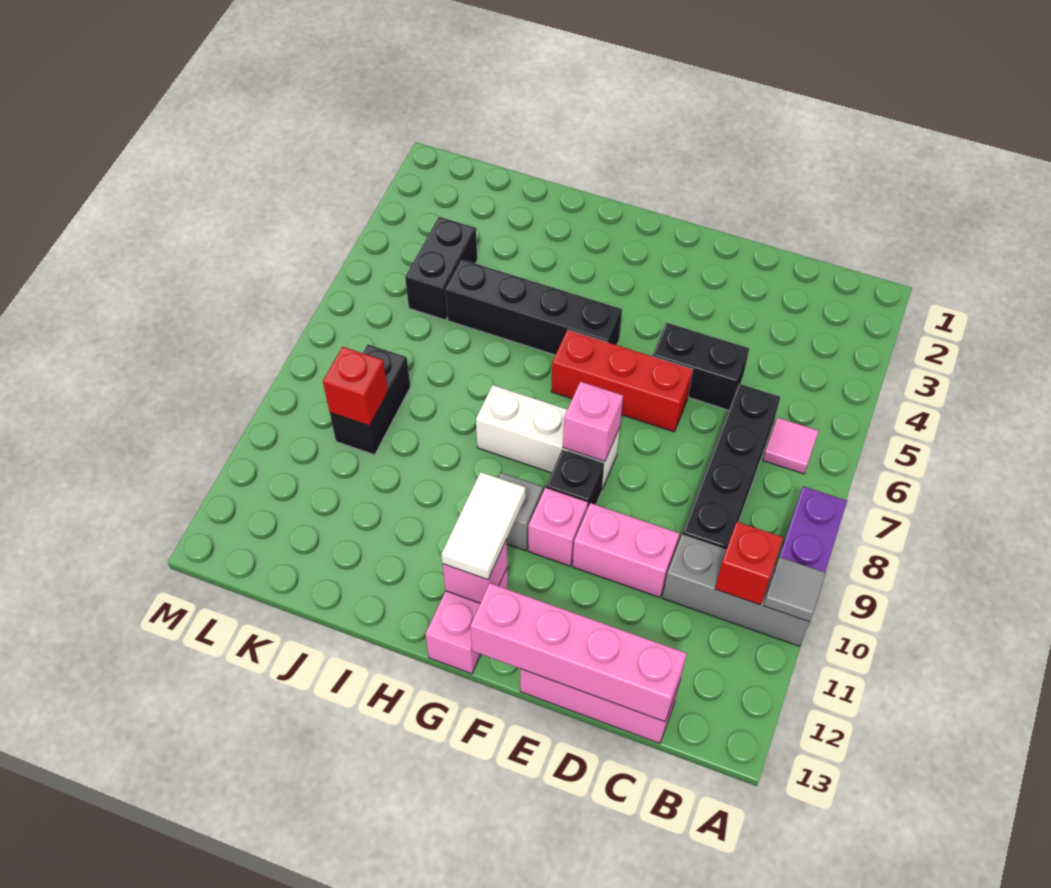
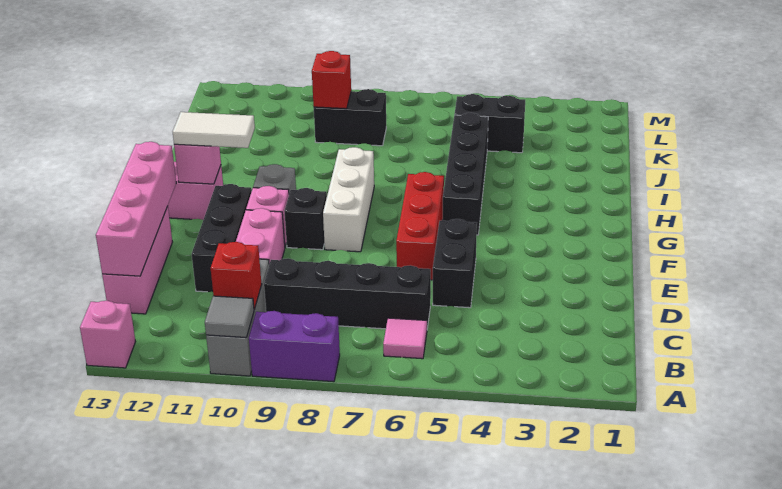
none -> black 1x3 brick [191,184,251,292]
pink 1x1 brick [563,382,623,462] -> pink 1x1 brick moved to [80,301,136,368]

